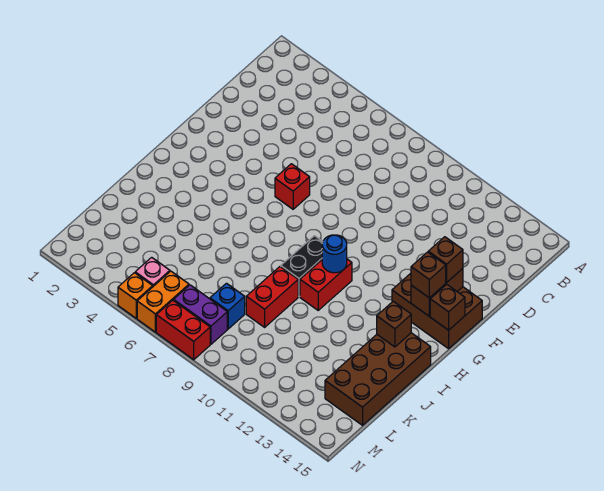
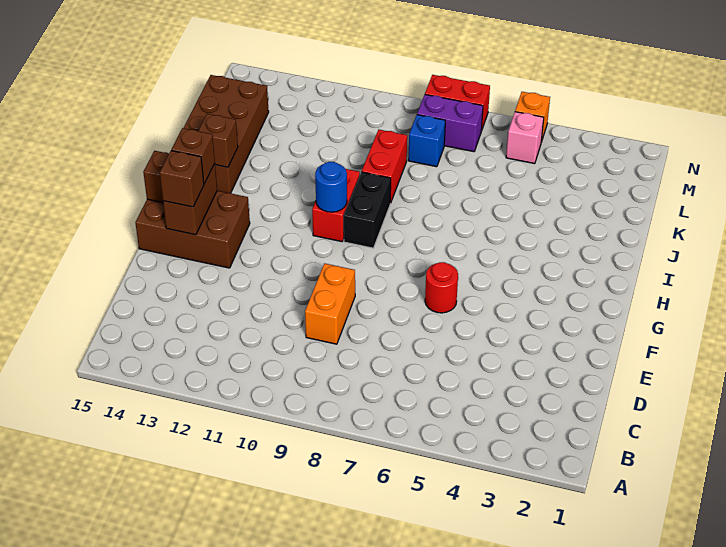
red 1x1 brick [275,164,310,209] -> red 1x1 round brick [425,262,458,313]
orange 1x2 brick [137,271,189,332] -> orange 1x2 brick moved to [305,263,355,344]

